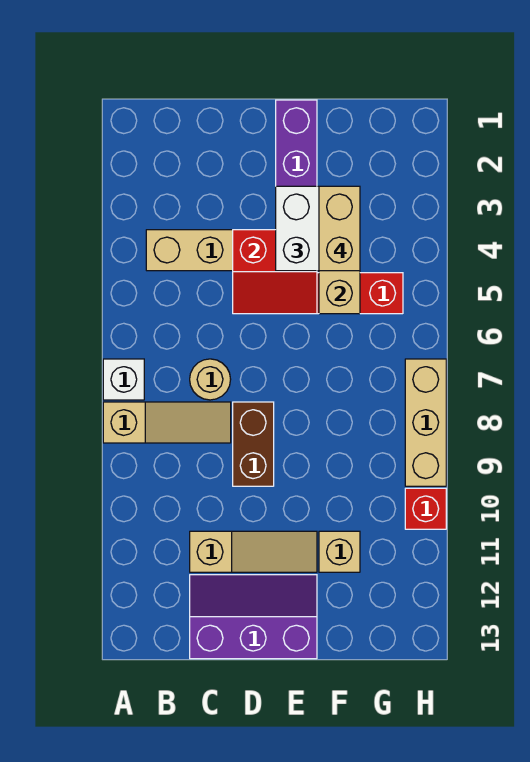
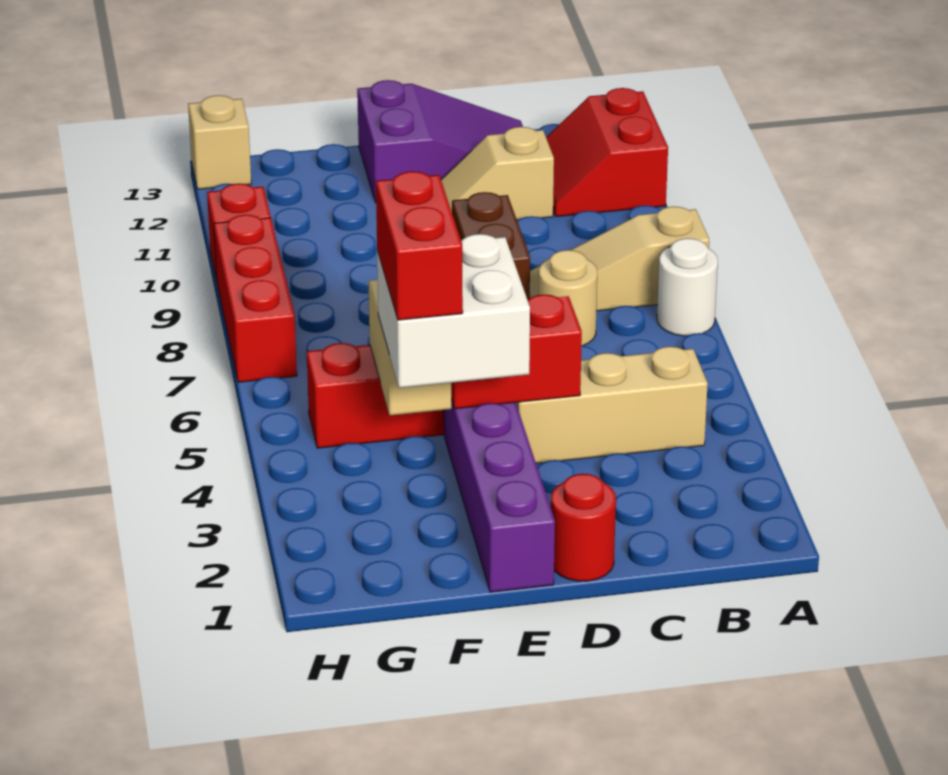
white 1x1 brick [103,359,144,400] -> white 1x1 round brick [657,238,718,336]
none -> red 2x2 slope [546,88,668,217]
tan 1x3 slope [190,531,317,572] -> tan 1x2 slope [441,127,554,220]
purple 2x3 slope [190,575,317,659] -> purple 2x3 slope turned to [357,80,523,203]
none -> red 1x1 round brick [551,474,616,581]
tan 1x2 brick [319,186,360,271] -> red 1x2 brick [376,171,463,320]
tan 1x1 brick [319,531,360,572] -> tan 1x1 brick moved to [188,95,251,189]
tan 1x3 brick [405,359,446,486] -> red 1x3 brick [214,215,297,382]

